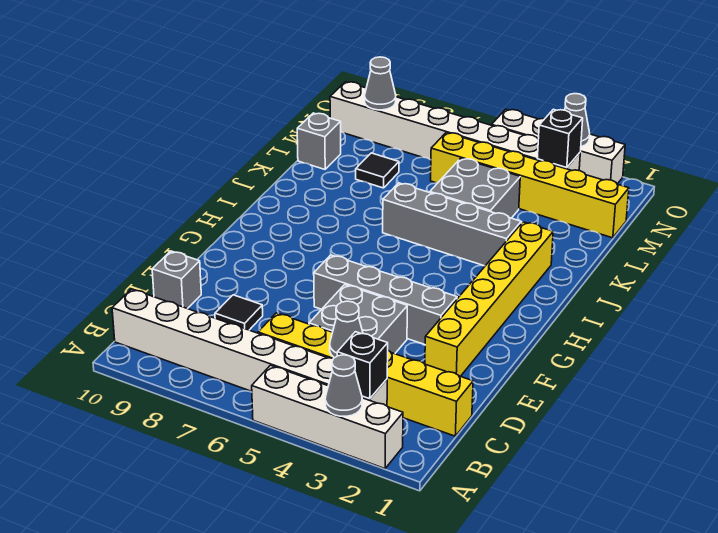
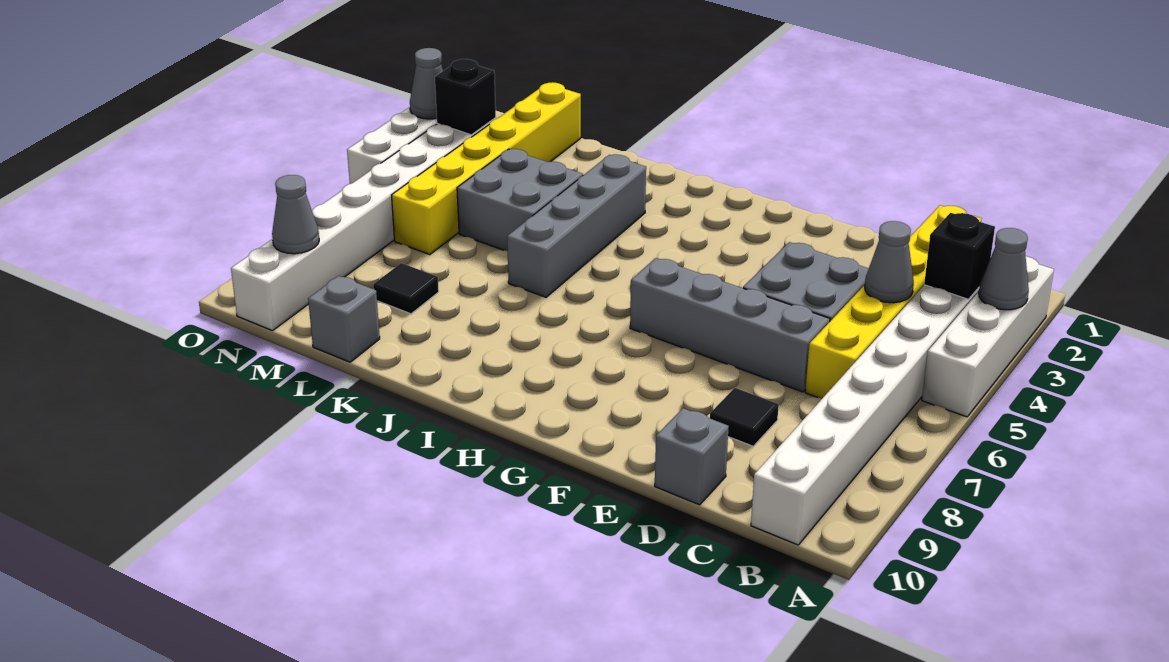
yellow 1x6 brick [425,222,553,376] -> none
grey 1x4 brick [314,255,457,345] -> grey 1x4 brick turned to [630,258,830,392]

